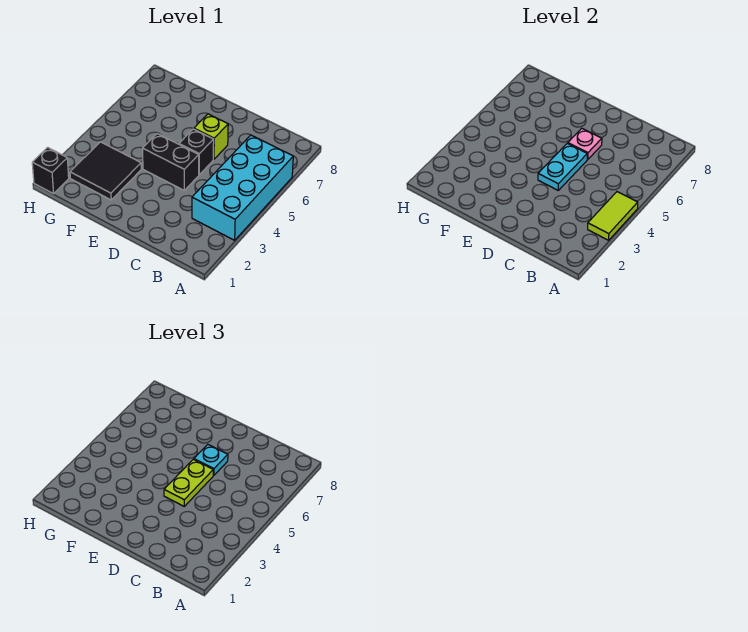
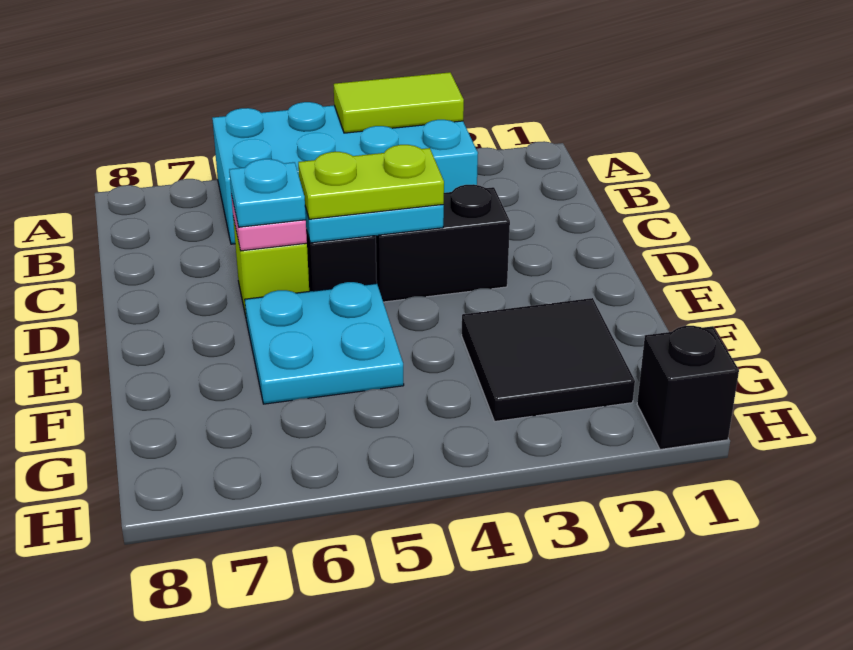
black 1x2 brick [143,134,199,190] -> black 1x2 brick turned to [376,184,510,302]
none -> cyan 2x2 plate [245,282,404,404]

